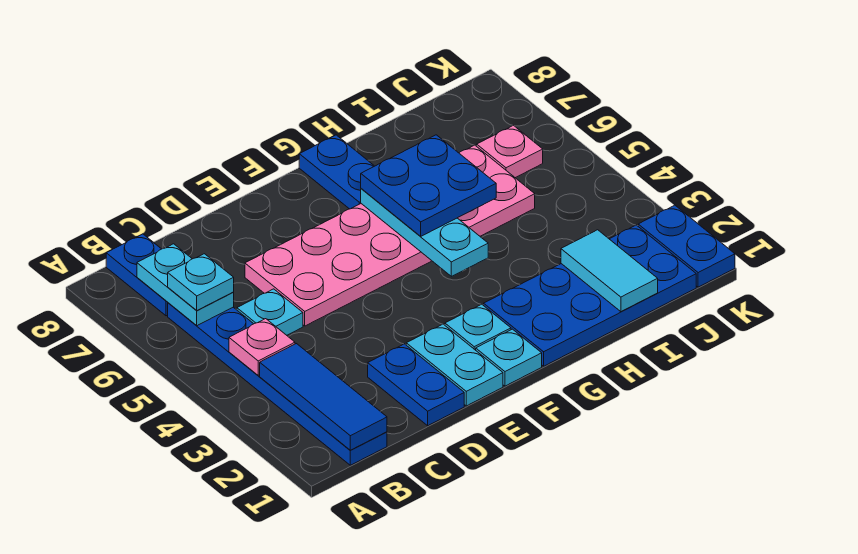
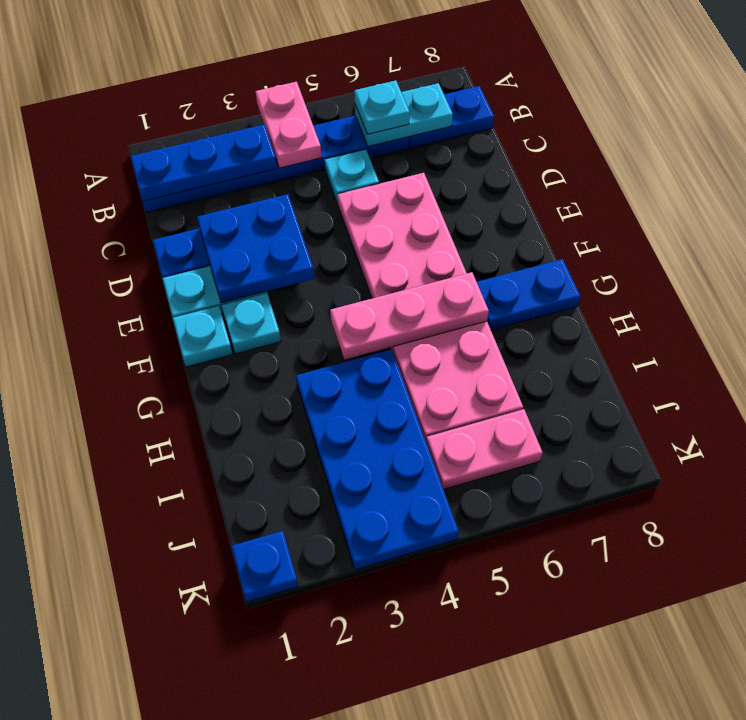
blue 1x3 tile [260,344,387,450] -> blue 1x3 plate [131,124,277,201]
pink 1x1 plate [229,319,295,375] -> pink 1x2 plate [255,82,322,168]
blue 2x4 plate [484,225,696,366] -> blue 2x4 plate moved to [296,350,459,570]
cyan 1x3 plate [361,189,488,276] -> pink 1x3 plate [330,272,489,359]
blue 2x2 plate [361,135,496,236] -> blue 2x2 plate moved to [197,194,314,303]
cyan 1x2 tile [561,230,658,312] -> none
pink 1x1 plate [477,125,543,178] -> pink 1x2 plate [426,409,542,490]
blue 1x2 plate [638,205,735,287] -> blue 1x1 plate [231,531,298,602]

